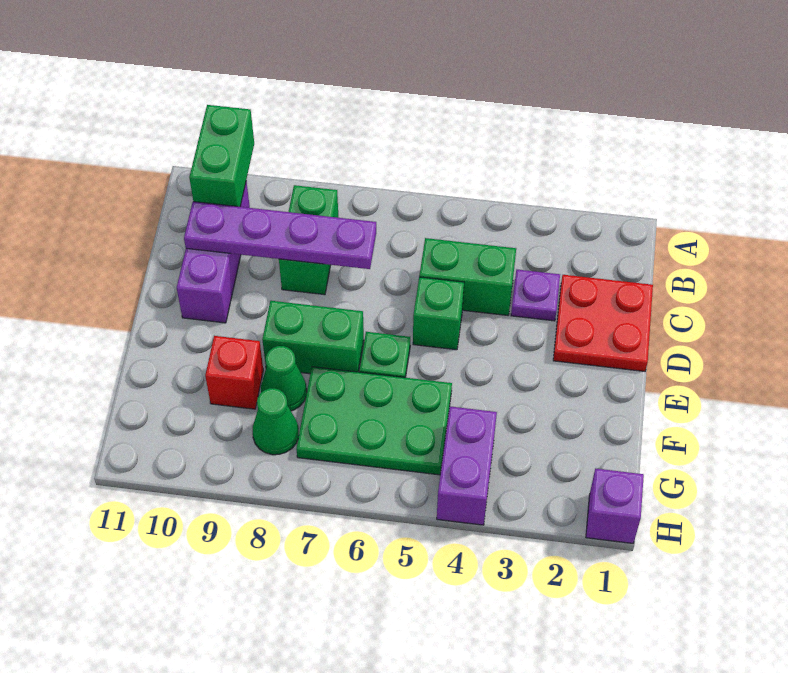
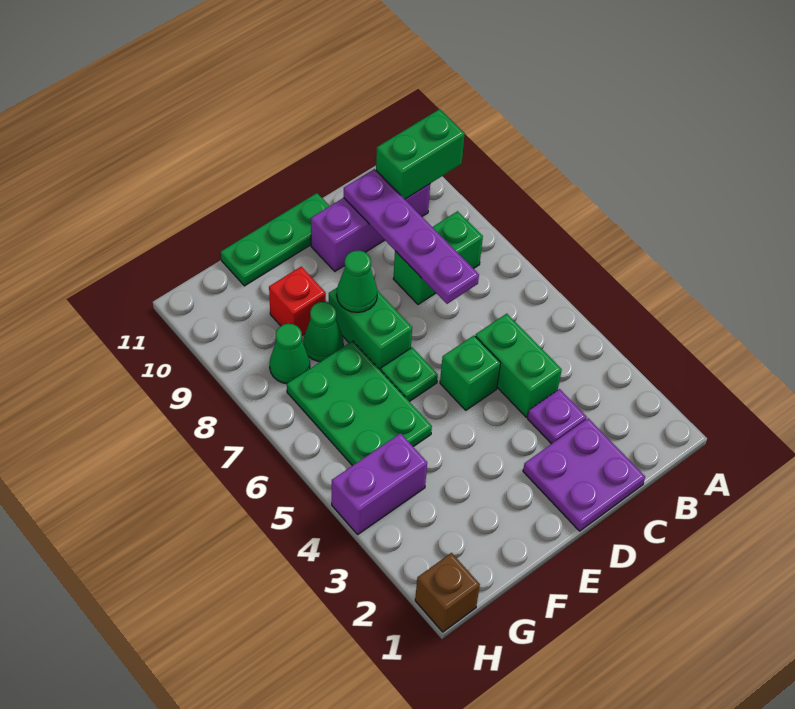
red 2x2 plate [553,275,653,371] -> purple 2x2 plate [523,418,645,531]
none -> green 1x3 plate [221,193,329,286]
none -> green 1x1 cone [337,251,377,312]
purple 1x1 brick [586,469,644,543] -> brown 1x1 brick [415,553,480,632]

